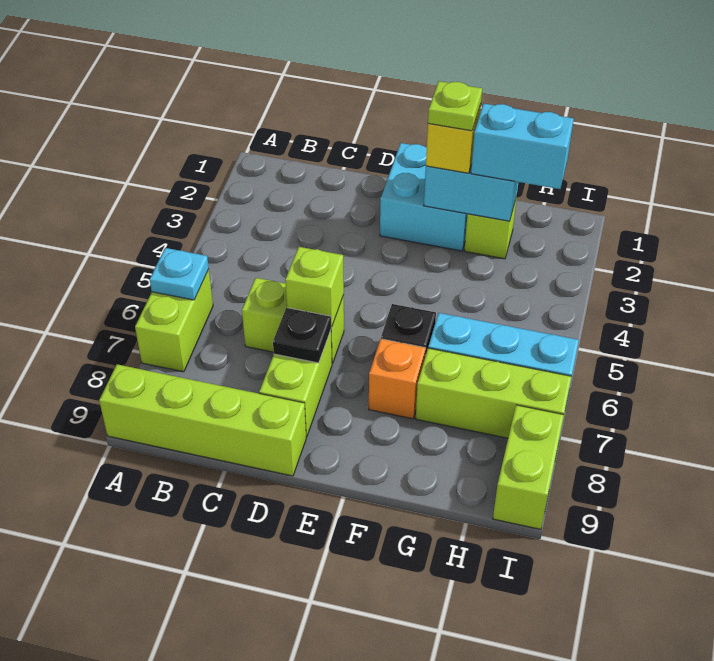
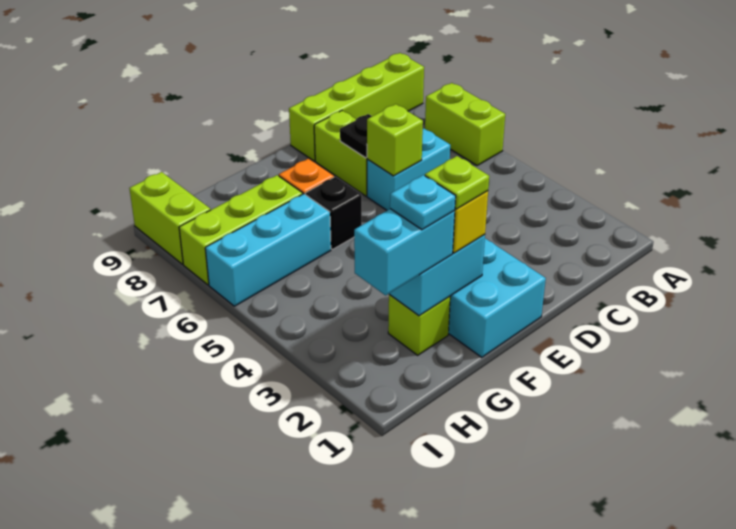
cyan 1x1 plate [150,248,209,300] -> cyan 1x1 plate moved to [390,175,456,230]
lime 1x2 brick [242,278,344,364] -> cyan 1x2 brick [367,129,450,210]

